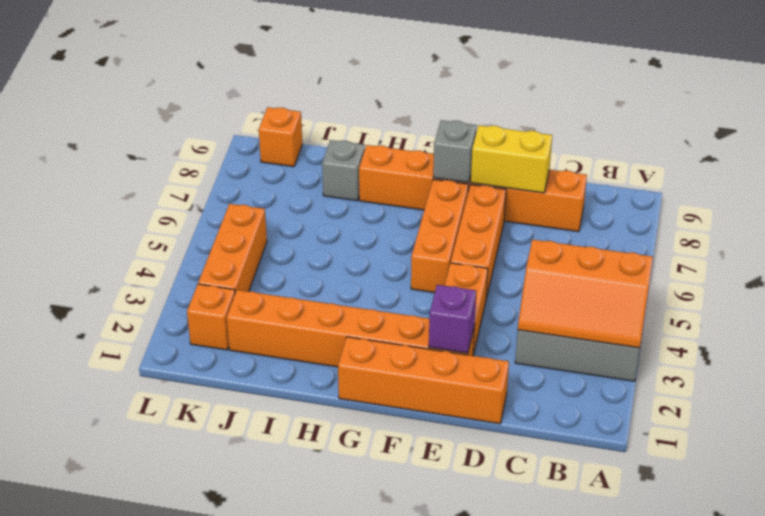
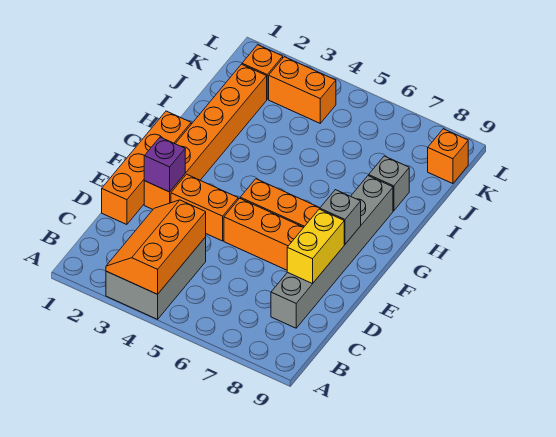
orange 1x6 brick [359,145,587,232] -> grey 1x6 brick [271,176,393,328]
orange 1x3 brick [198,204,267,293] -> orange 1x2 brick [269,57,336,123]

